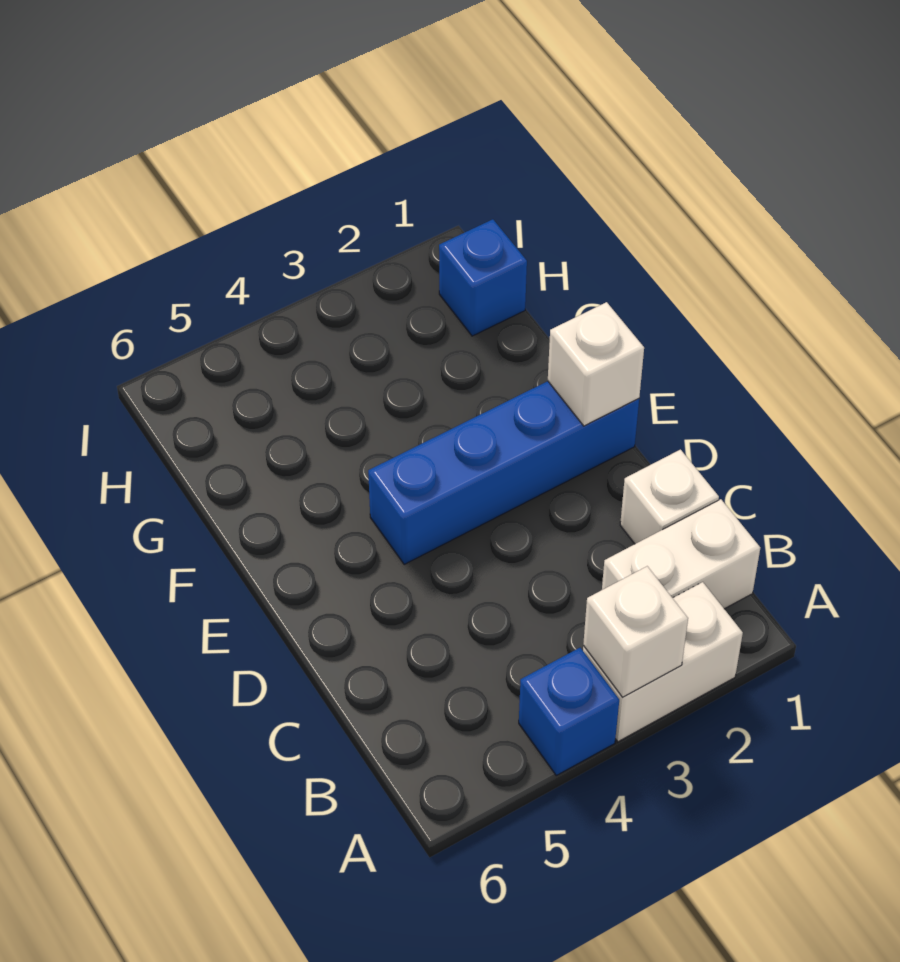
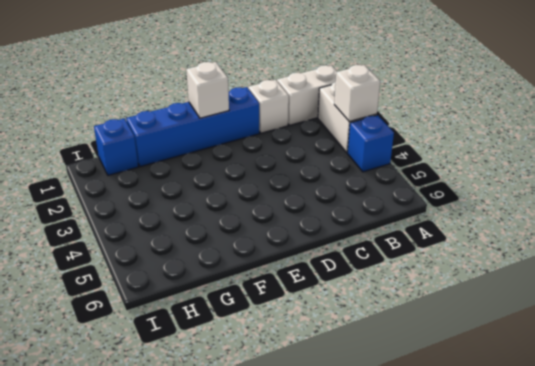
white 1x2 brick [602,499,760,609] -> white 1x2 brick turned to [277,65,337,125]
blue 1x4 brick [368,381,639,564] -> blue 1x4 brick turned to [126,87,260,167]

